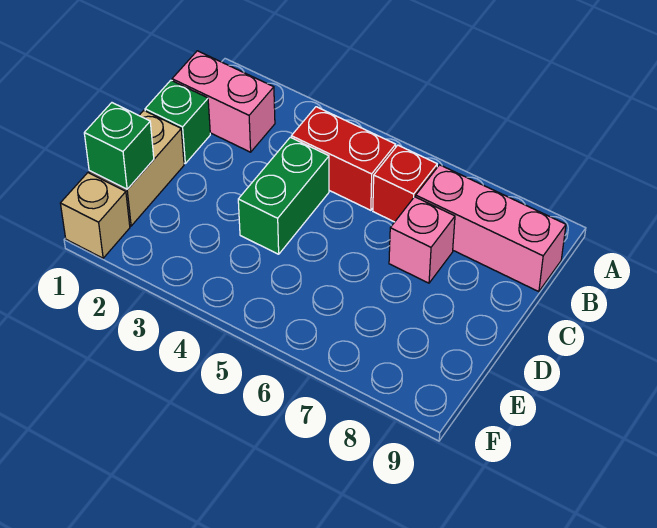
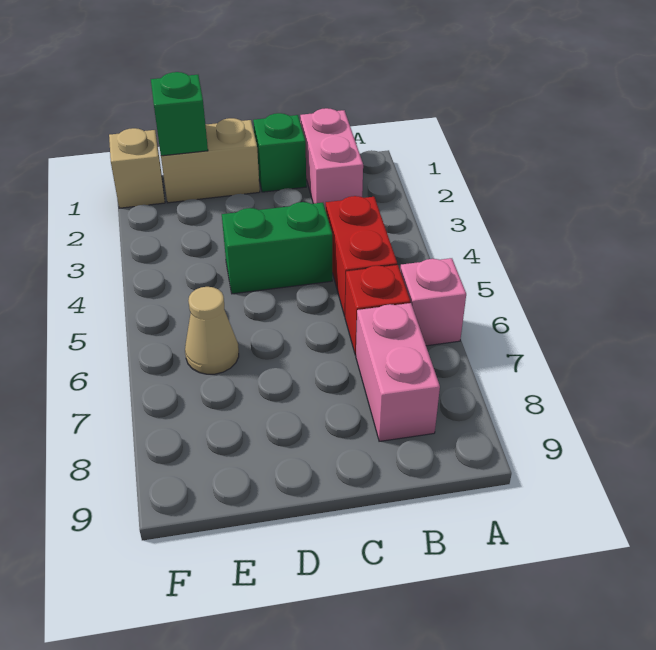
pink 1x3 brick [416,165,566,292] -> pink 1x2 brick [356,303,440,441]
pink 1x1 brick [389,197,455,283] -> pink 1x1 brick moved to [400,258,466,346]
none -> tan 1x1 cone [185,287,239,374]

